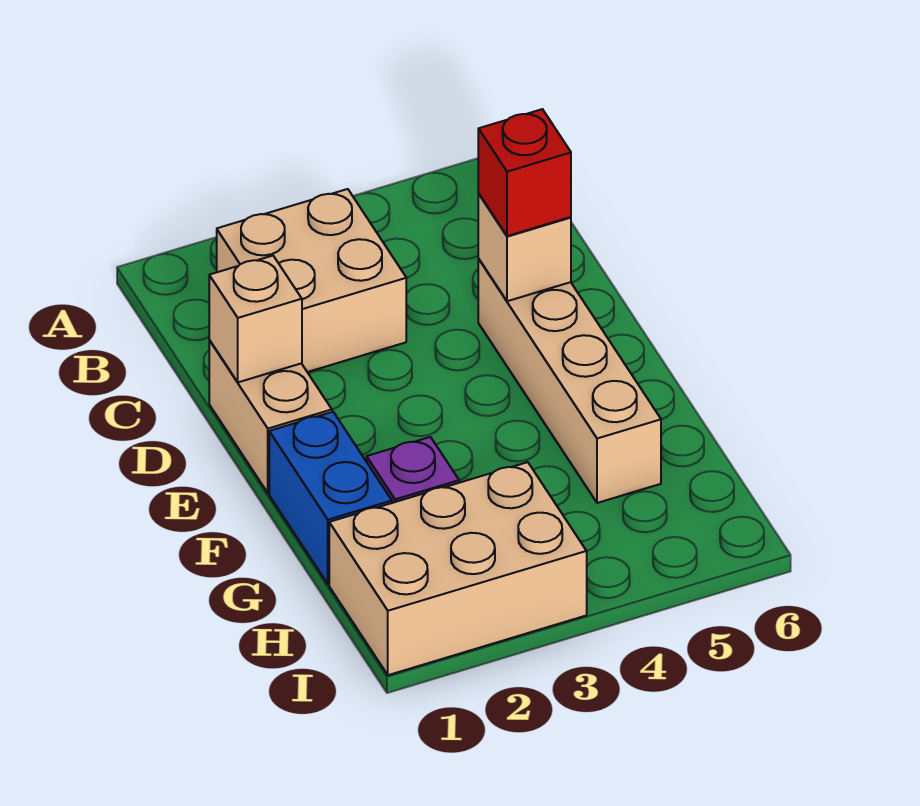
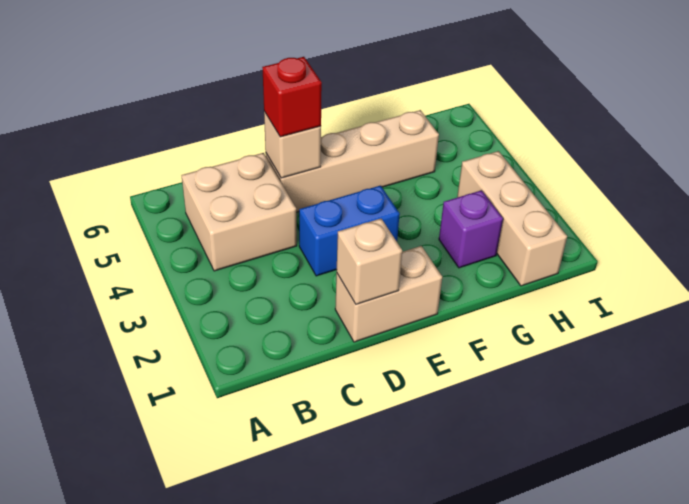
tan 2x2 brick [217,189,406,372] -> tan 2x2 brick moved to [181,153,297,271]
blue 1x2 brick [269,412,392,584] -> blue 1x2 brick moved to [299,186,400,276]
tan 2x3 brick [329,462,587,675] -> tan 1x3 brick [457,151,567,286]

